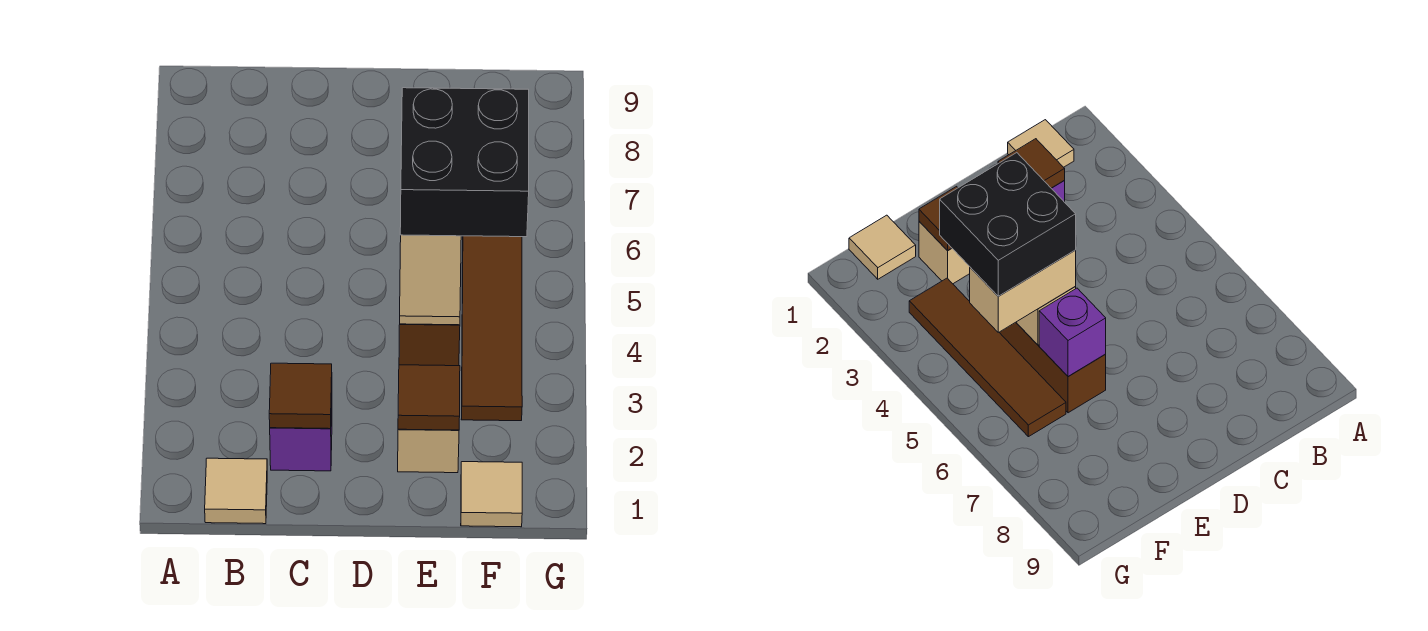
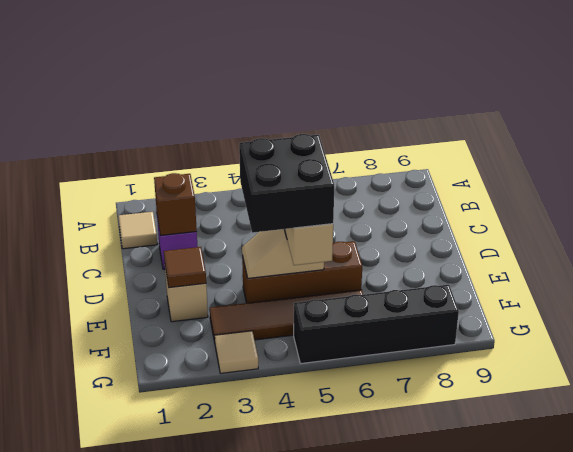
brown 1x1 tile [269,363,332,429] -> brown 1x1 brick [154,173,197,236]
purple 1x1 brick [1039,288,1106,377] -> none
tan 1x1 tile [461,462,522,527] -> tan 1x1 tile moved to [215,331,258,373]
none -> black 1x4 brick [294,285,459,364]

